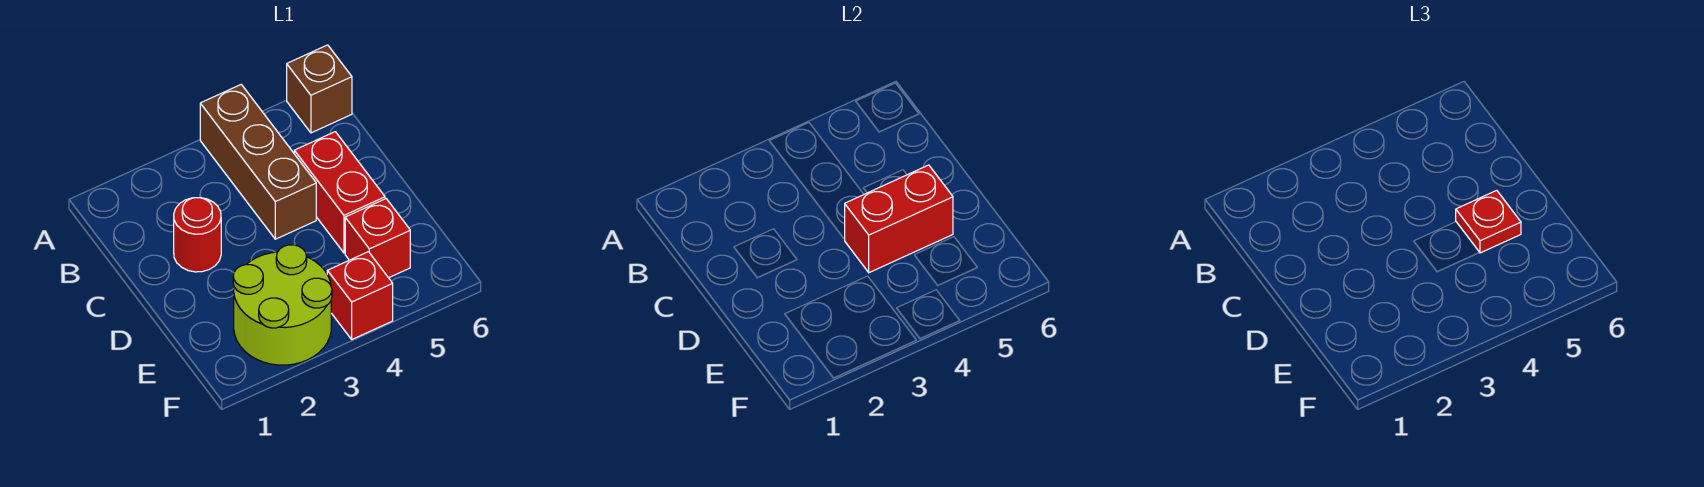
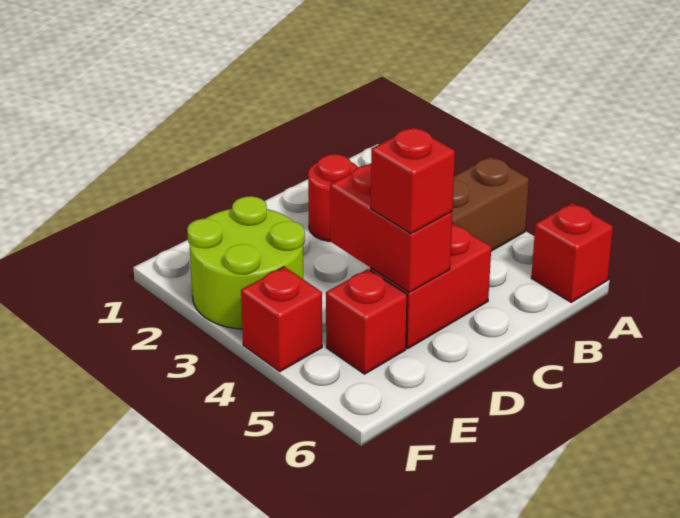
brown 1x1 brick [287,45,352,133] -> red 1x1 brick [531,203,613,302]
red 1x1 plate [1456,190,1521,253] -> red 1x1 brick [371,127,455,234]

